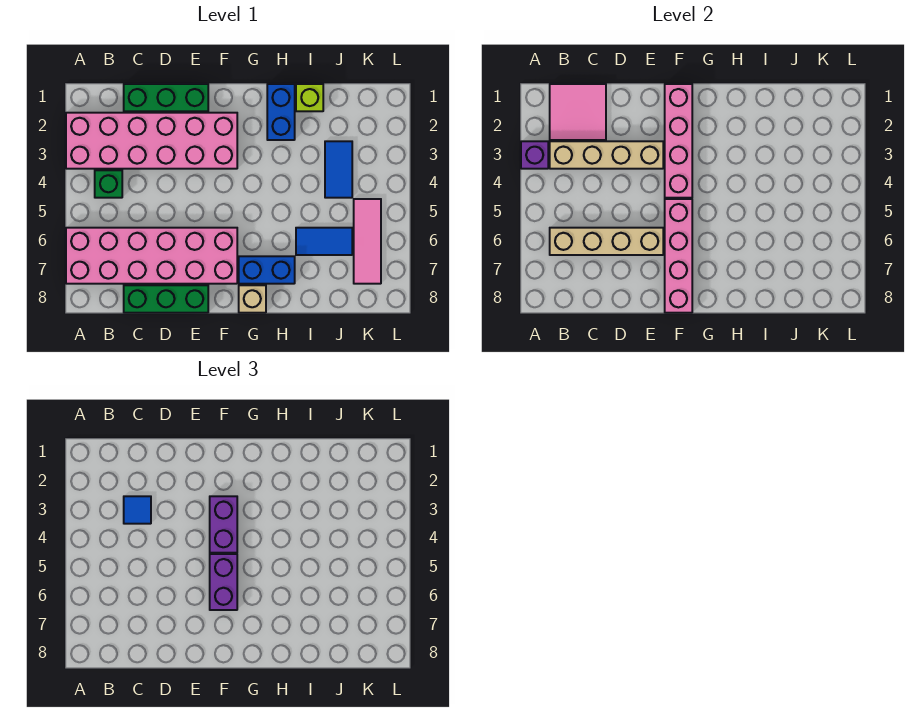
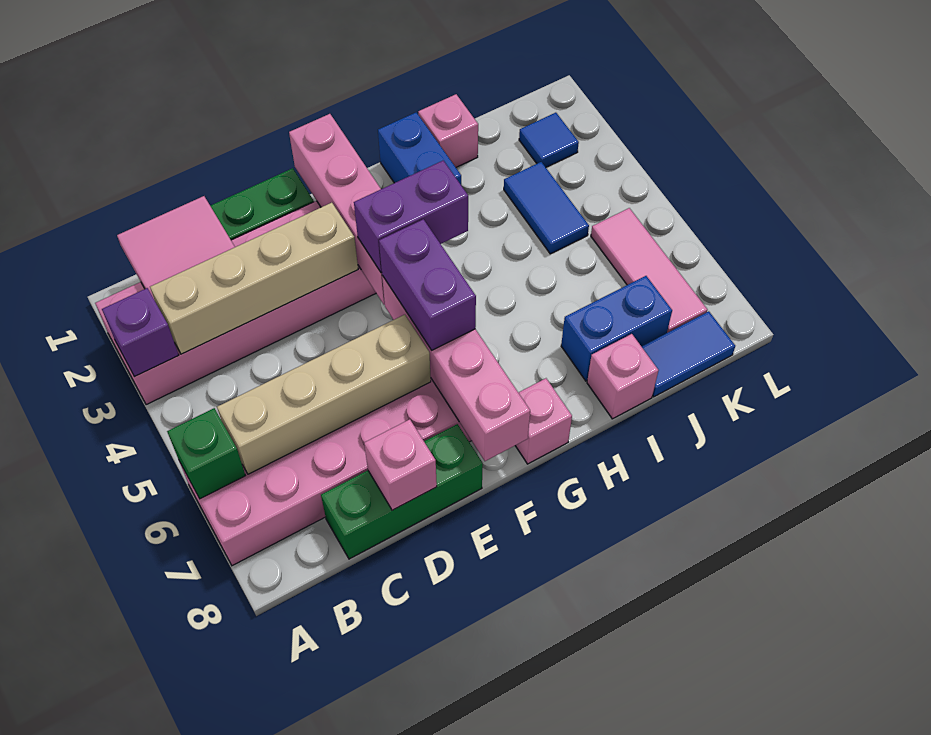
green 1x1 brick [95,170,122,198] -> green 1x1 brick moved to [167,408,245,499]
blue 1x1 tile [124,496,151,524] -> blue 1x1 tile moved to [519,113,579,167]
none -> pink 1x1 brick [364,419,437,510]
purple 1x2 brick [210,496,237,553] -> purple 1x2 brick turned to [354,161,468,273]
blue 1x2 brick [239,256,295,284] -> blue 1x2 brick moved to [561,276,672,381]
tan 1x1 brick [239,285,266,313] -> pink 1x1 brick [515,378,572,464]
lime 1x1 brick [296,84,323,111] -> pink 1x1 brick [418,94,478,167]
blue 1x2 tile [296,228,352,255] -> blue 1x2 tile moved to [641,311,735,397]
none -> pink 1x1 brick [587,334,659,419]

